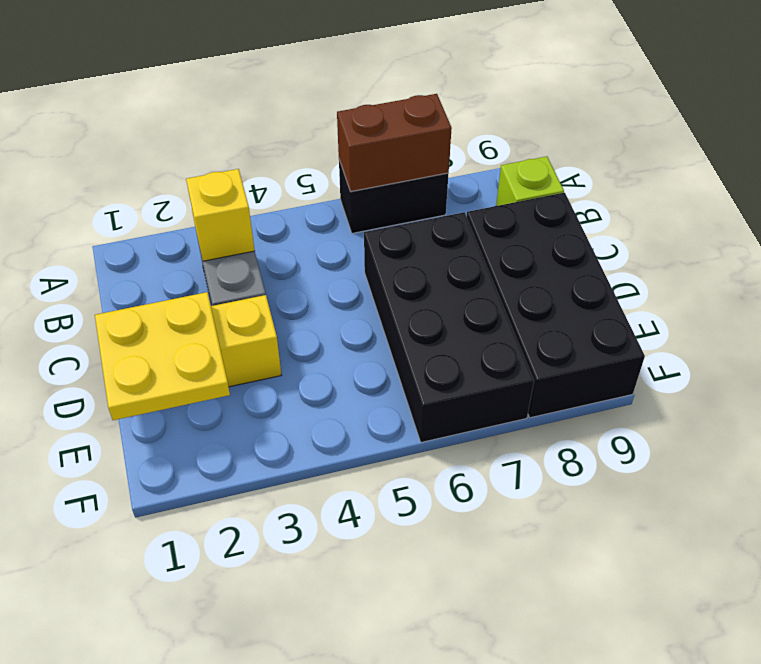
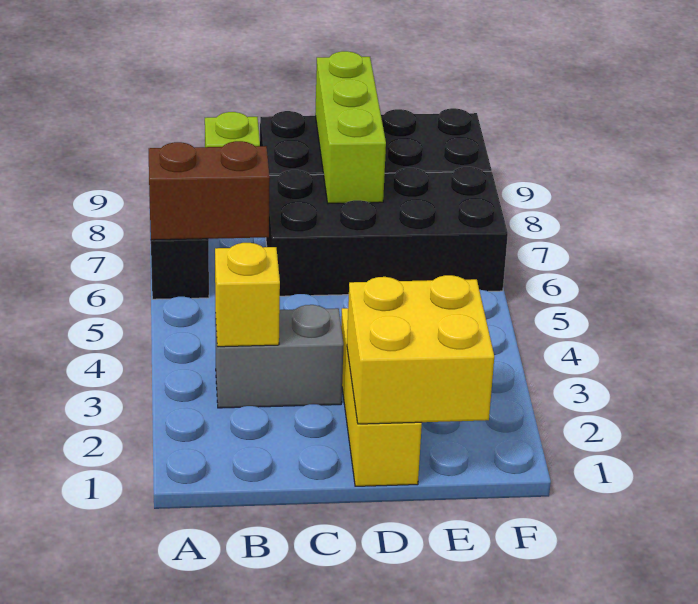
brown 1x2 brick [337,94,452,192] -> brown 1x2 brick turned to [149,141,270,240]
yellow 2x2 plate [95,292,230,420] -> yellow 2x2 brick [347,275,494,424]
none -> lime 1x3 brick [315,51,386,203]

